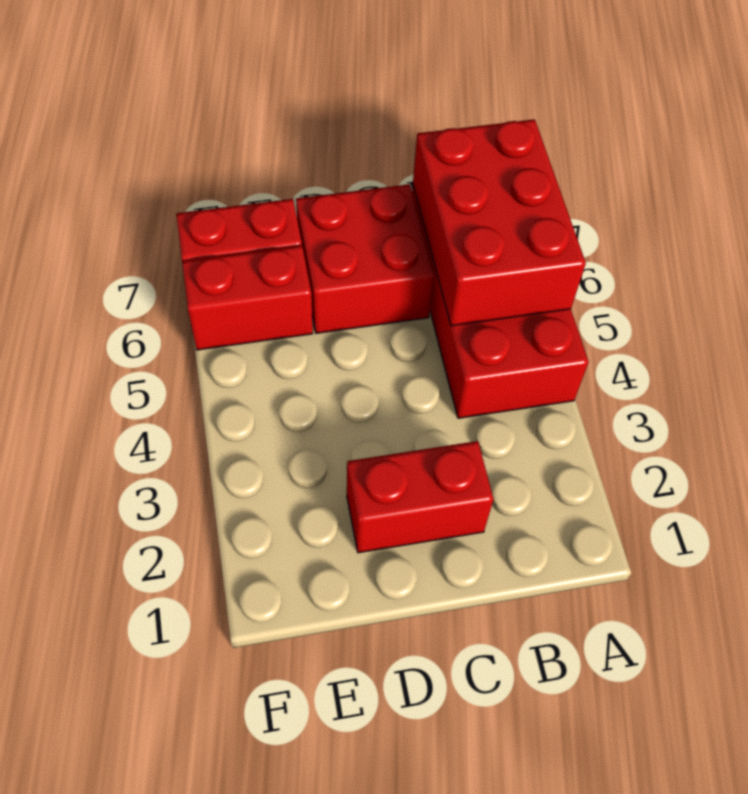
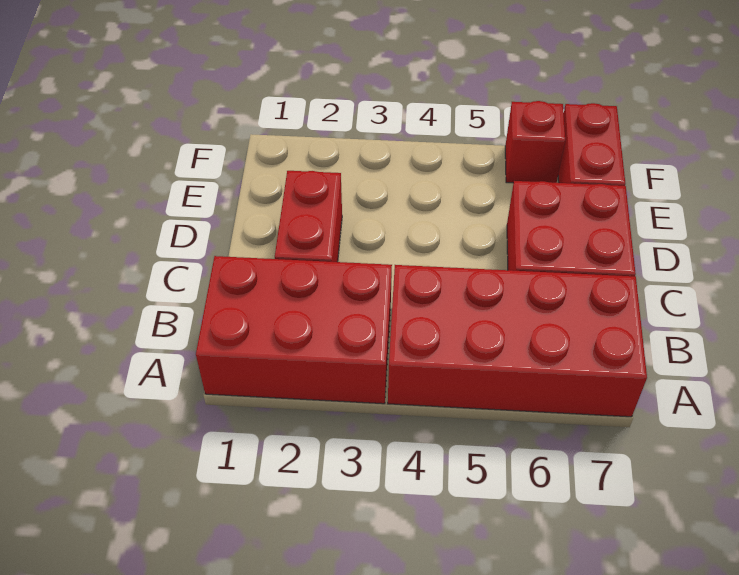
red 2x3 brick [413,119,586,326] -> red 2x3 brick moved to [196,256,392,404]
red 1x2 brick [182,246,313,350] -> red 1x1 brick [505,101,565,183]

